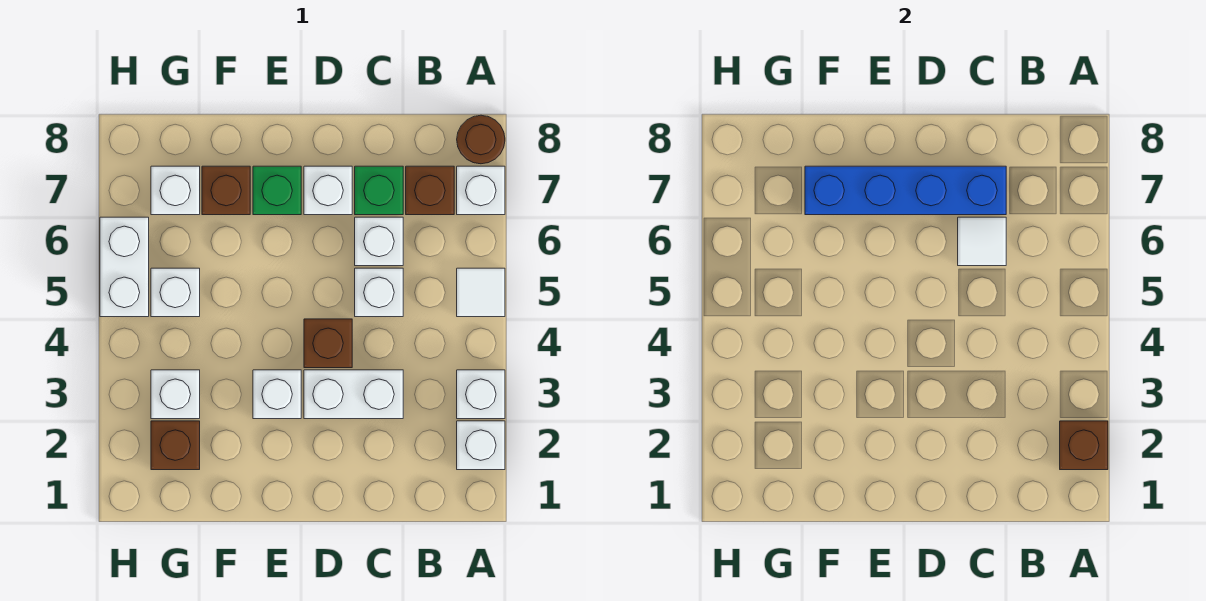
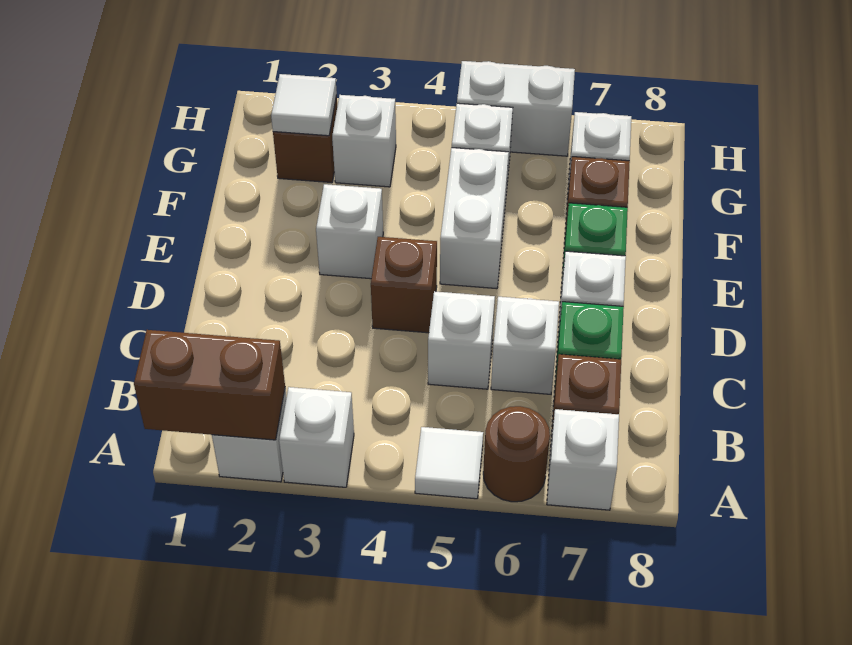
brown 1x1 brick [1060,421,1108,470] -> brown 1x2 brick [134,330,285,440]
brown 1x1 round brick [457,115,505,164] -> brown 1x1 round brick moved to [483,406,550,502]
white 1x2 brick [304,370,403,419] -> white 1x2 brick moved to [440,148,509,289]
white 1x1 tile [958,217,1006,266] -> white 1x1 tile moved to [271,74,337,136]
blue 1x4 brick [805,166,1006,215] -> none

